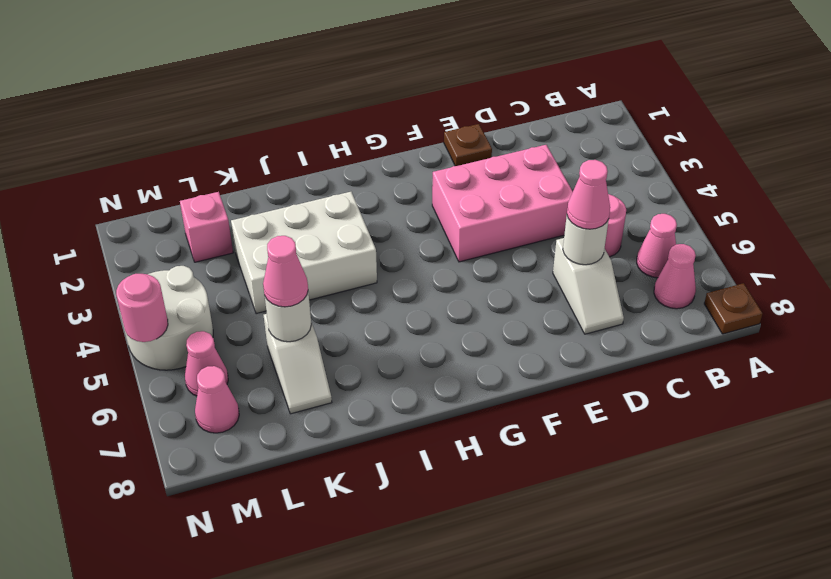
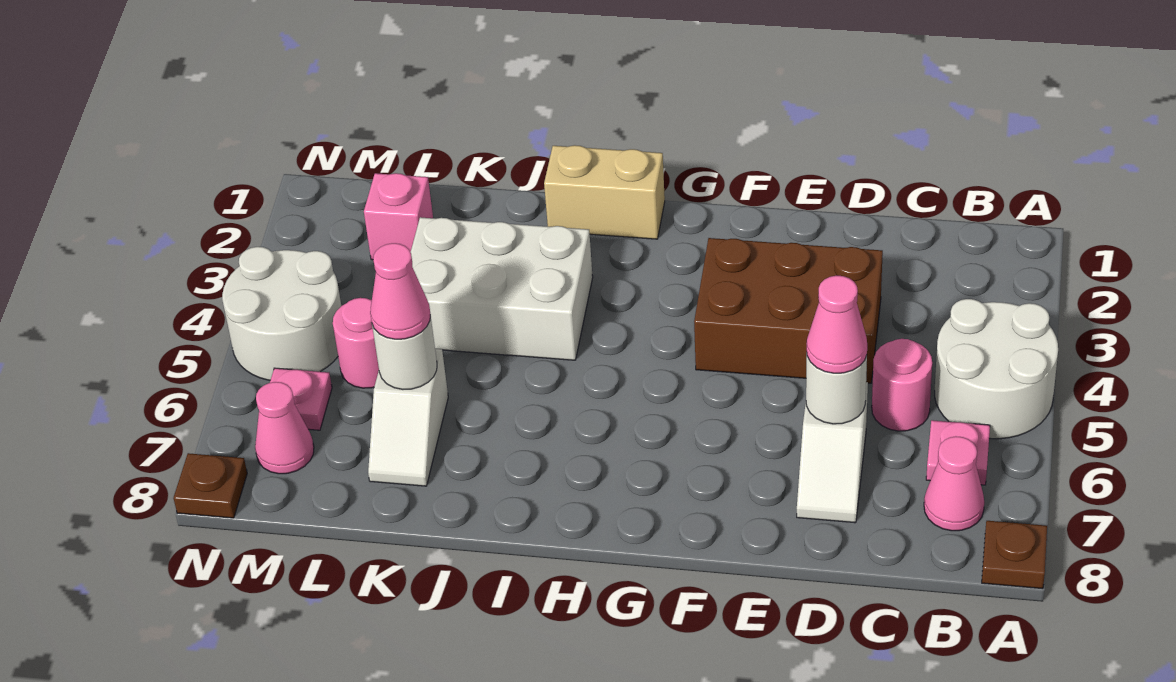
none -> white 2x2 round brick [935,299,1058,439]
pink 1x1 cone [637,214,677,278] -> pink 1x1 plate [926,420,990,485]
pink 2x3 brick [432,145,573,262] -> brown 2x3 brick [694,238,883,383]
brown 1x1 plate [444,124,492,166] -> brown 1x1 plate moved to [173,453,247,518]
none -> tan 1x2 brick [544,145,665,239]
pink 1x1 cone [185,331,228,396] -> pink 1x1 plate [270,368,332,430]
pink 1x1 round brick [116,274,168,342] -> pink 1x1 round brick moved to [333,298,379,388]

